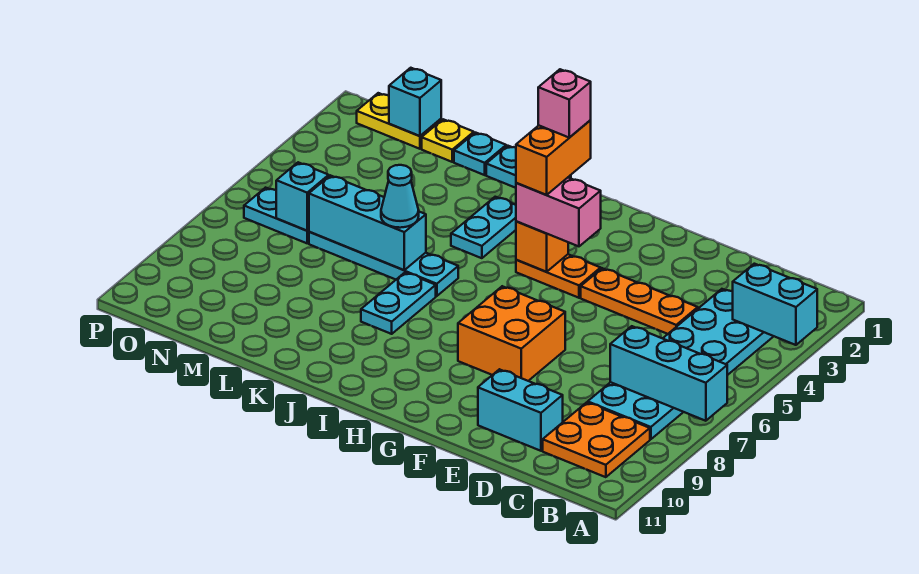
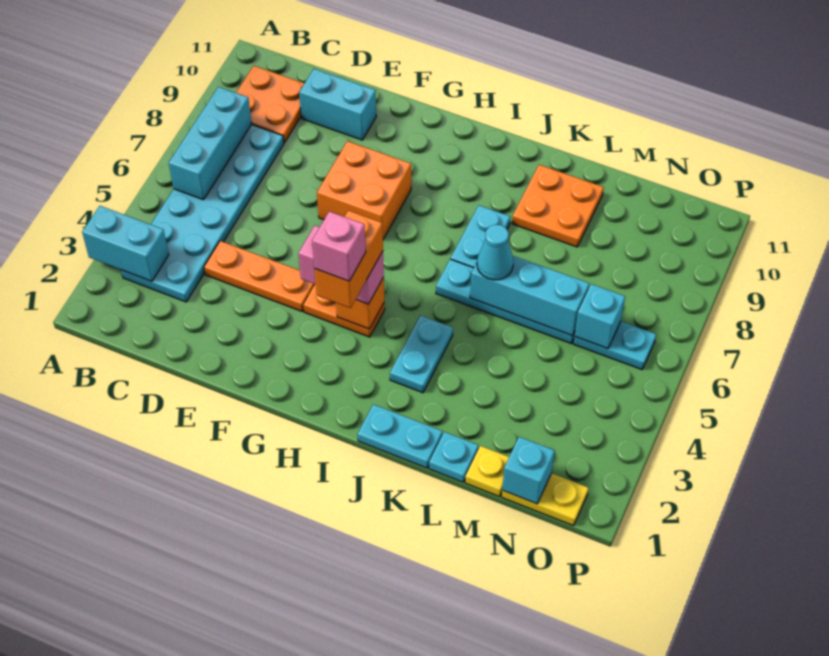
cyan 1x3 brick [610,326,727,421] -> cyan 1x3 brick turned to [169,87,252,200]
none -> orange 2x2 plate [512,165,604,247]

